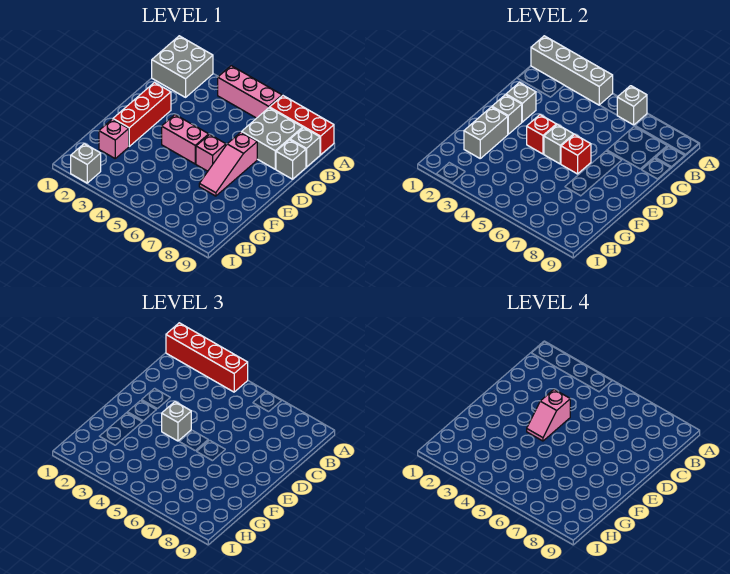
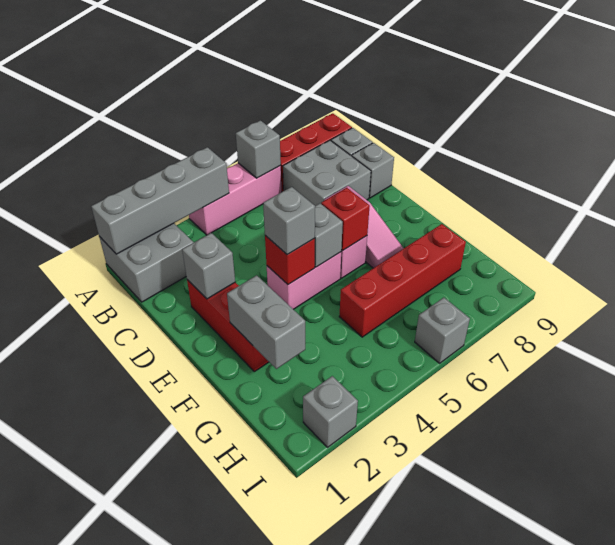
red 1x4 brick [166,323,248,392] -> red 1x4 brick moved to [339,224,466,337]
pink 1x2 slope [527,390,570,441] -> none
grey 1x1 brick [492,95,522,134] -> grey 1x1 brick moved to [415,298,470,363]
pink 1x1 brick [99,119,129,158] -> none

